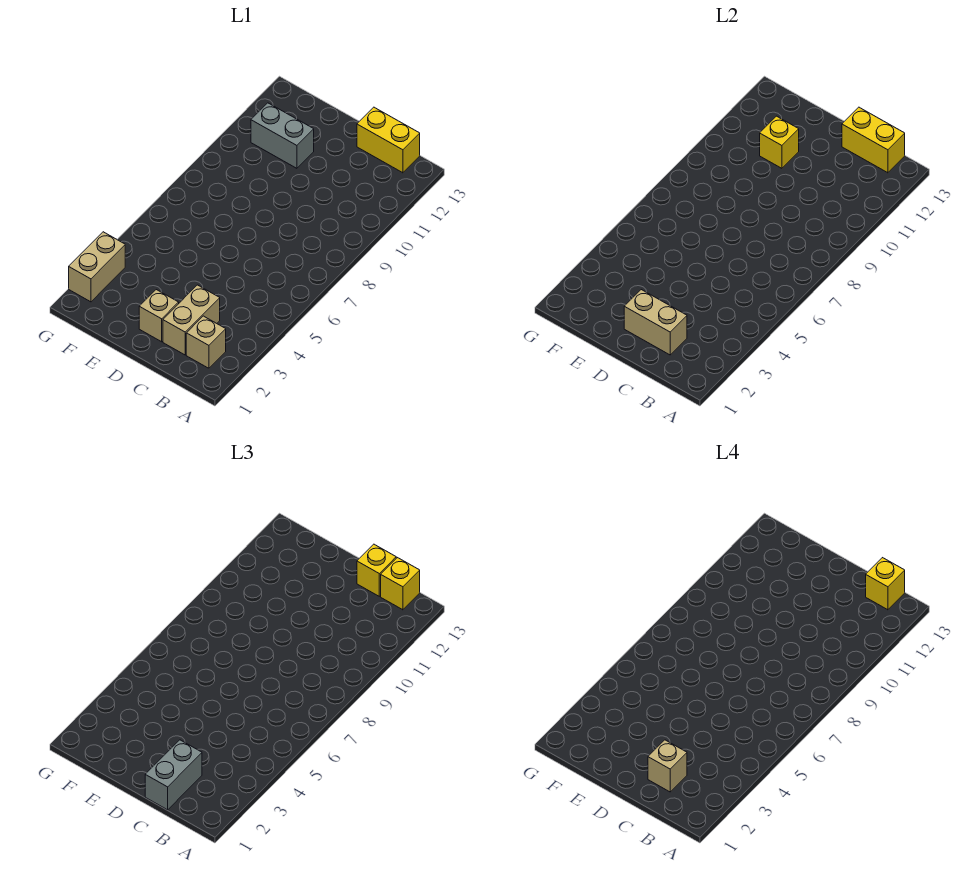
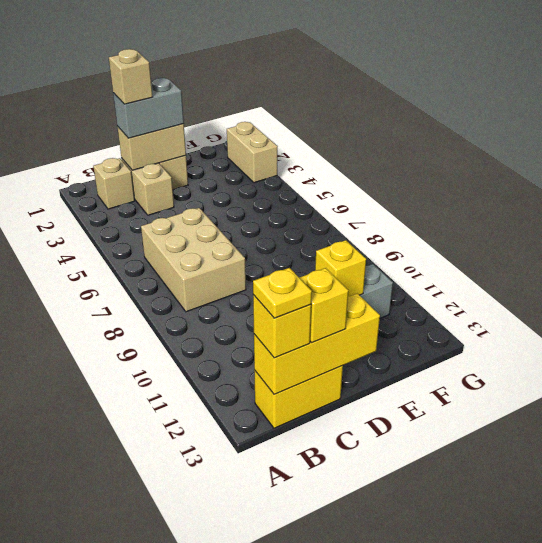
none -> tan 2x3 brick [141,208,246,312]
yellow 1x2 brick [842,107,905,173] -> yellow 1x3 brick [254,294,380,395]
yellow 1x1 brick [866,558,905,610] -> yellow 1x1 plate [253,268,312,318]
grey 1x2 brick [145,740,202,810] -> grey 1x2 brick turned to [113,78,184,138]

